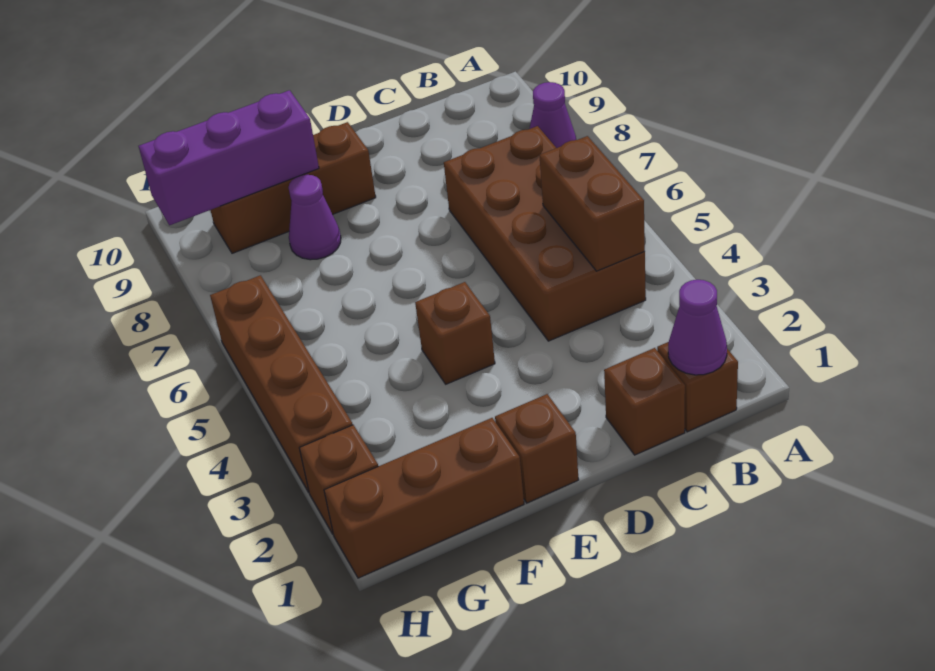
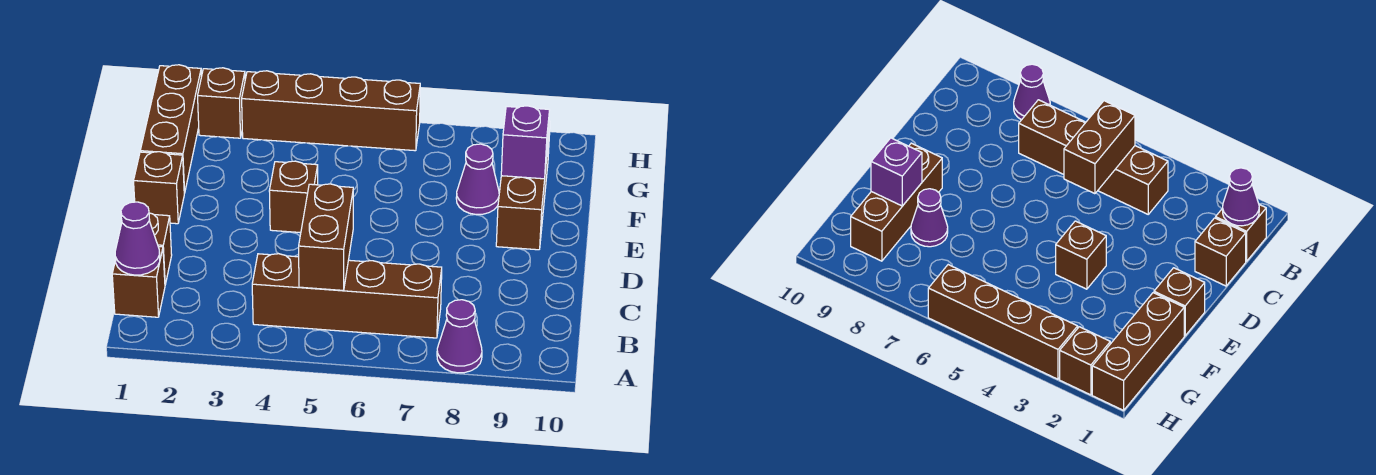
brown 2x4 brick [444,126,646,341] -> brown 1x4 brick [252,254,442,338]
brown 1x2 brick [539,136,645,271] -> brown 1x2 brick turned to [299,184,353,290]
purple 1x3 brick [139,90,319,225] -> purple 1x1 brick [501,106,550,179]

